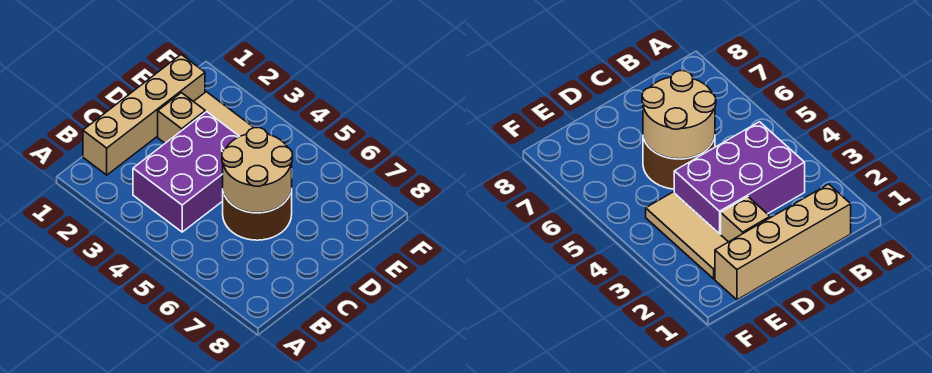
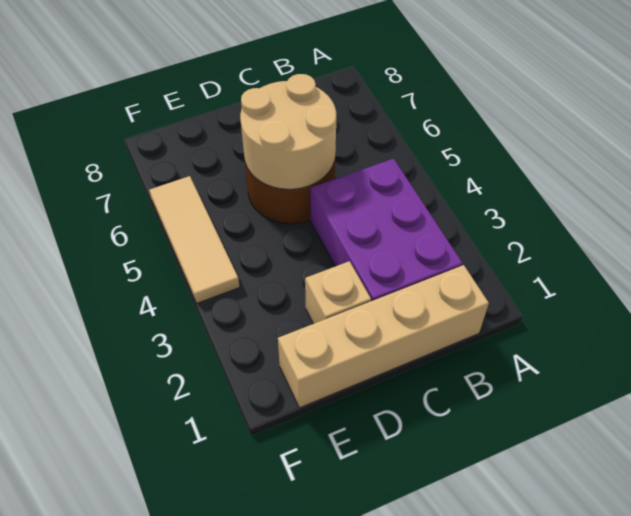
purple 2x3 brick [133,112,240,232] -> purple 2x3 brick turned to [310,159,463,301]
tan 1x3 tile [193,92,254,136] -> tan 1x3 tile moved to [149,176,239,303]

